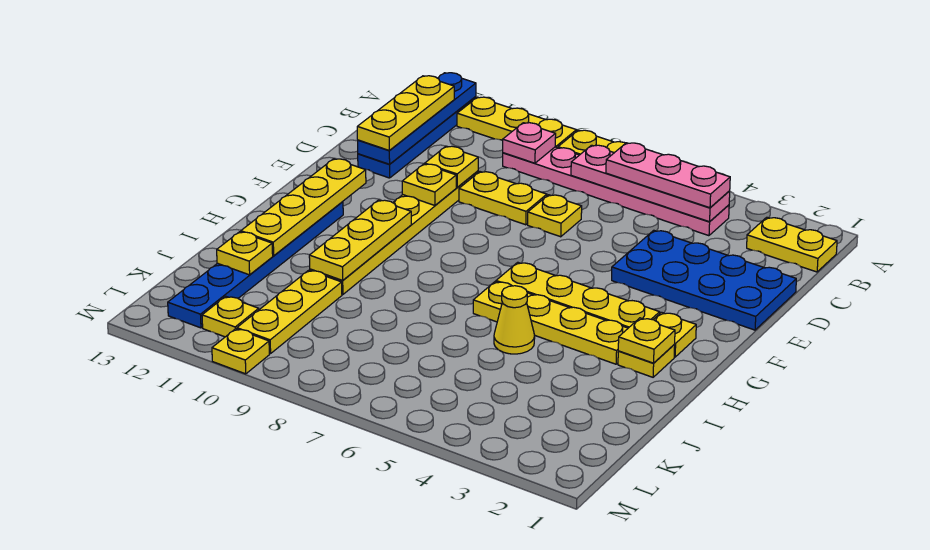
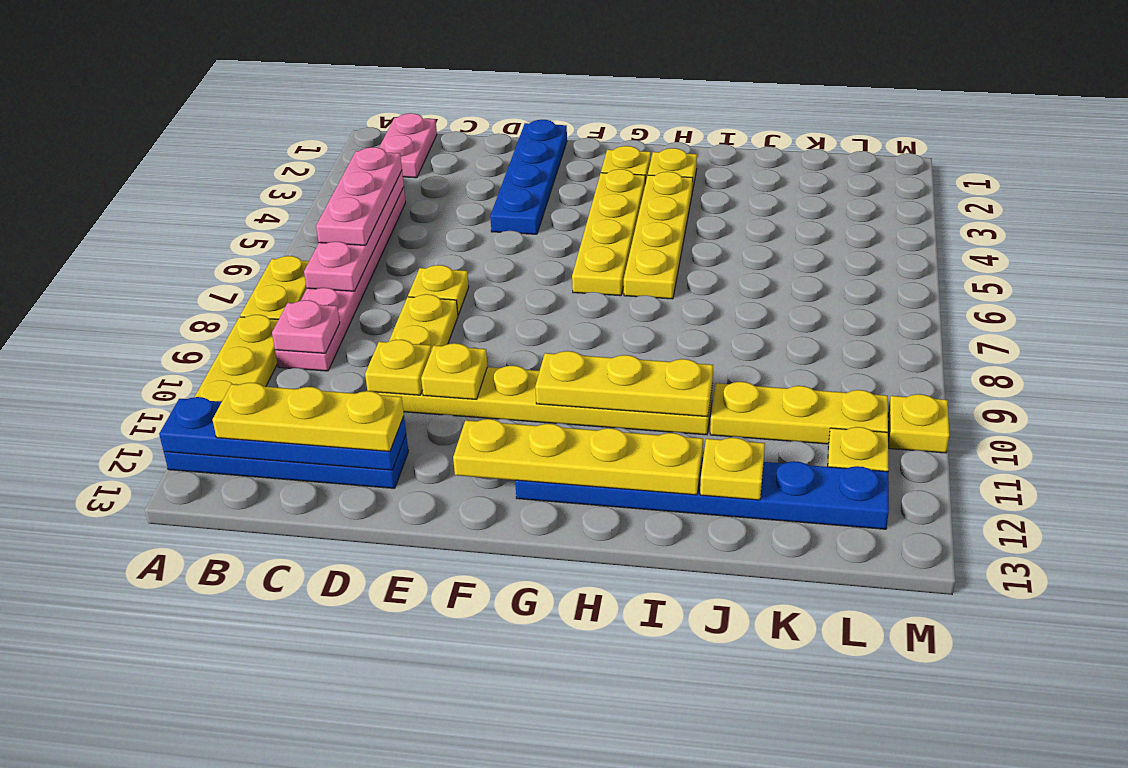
yellow 1x2 plate [747,217,837,272] -> pink 1x2 plate [379,113,437,178]
blue 2x4 plate [612,230,796,330] -> blue 1x4 plate [490,120,567,234]
yellow 1x1 plate [618,318,675,363] -> none
yellow 1x1 cone [494,286,535,354] -> none

